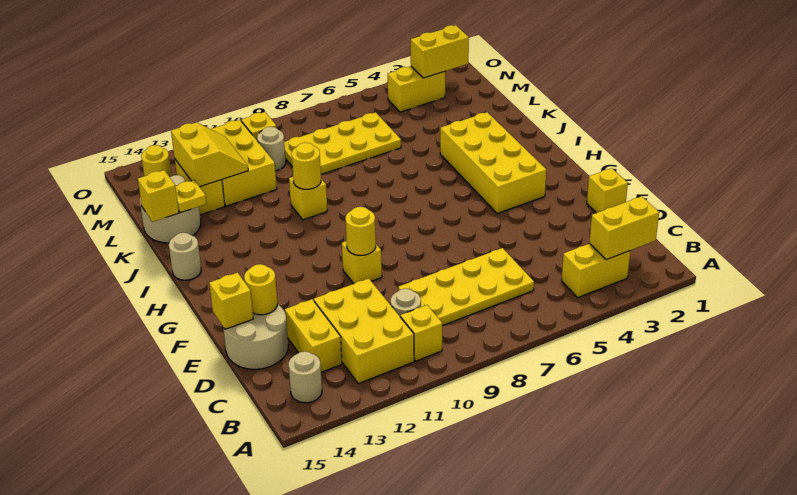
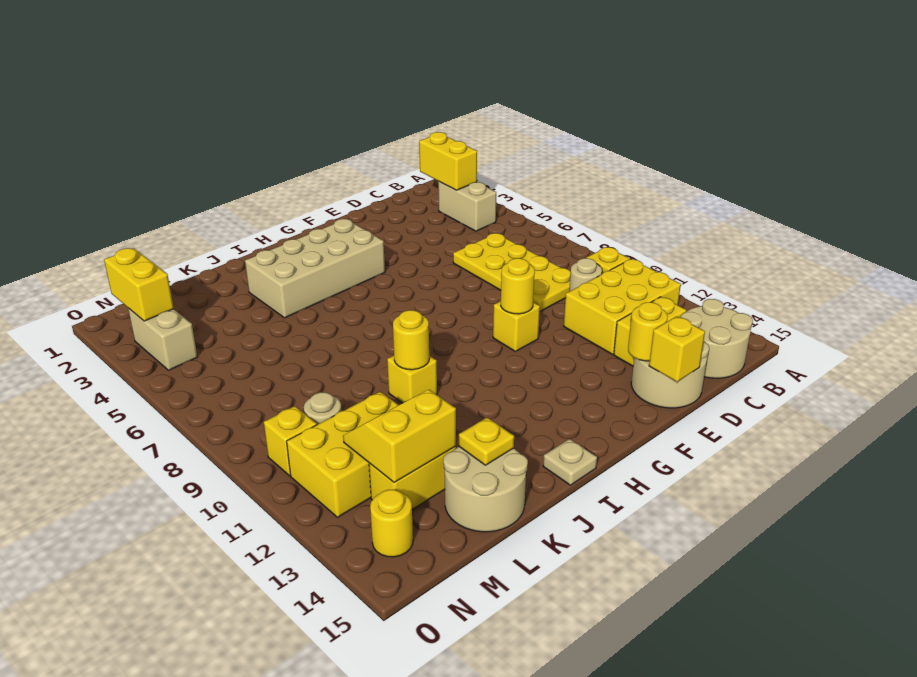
yellow 1x2 brick [562,243,630,298] -> tan 1x2 brick [438,182,496,231]
tan 1x1 round brick [289,351,322,403] -> tan 2x2 round brick [681,299,753,378]
yellow 1x1 brick [587,168,628,213] -> none
yellow 2x4 brick [440,112,546,214] -> tan 2x4 brick [245,219,385,318]
tan 1x1 round brick [169,233,201,280] -> tan 1x1 plate [543,439,597,485]
yellow 1x1 brick [138,170,179,222] -> none
yellow 2x4 plate [284,112,401,175] -> none
yellow 1x2 brick [388,66,445,112] -> tan 1x2 brick [128,308,197,370]

